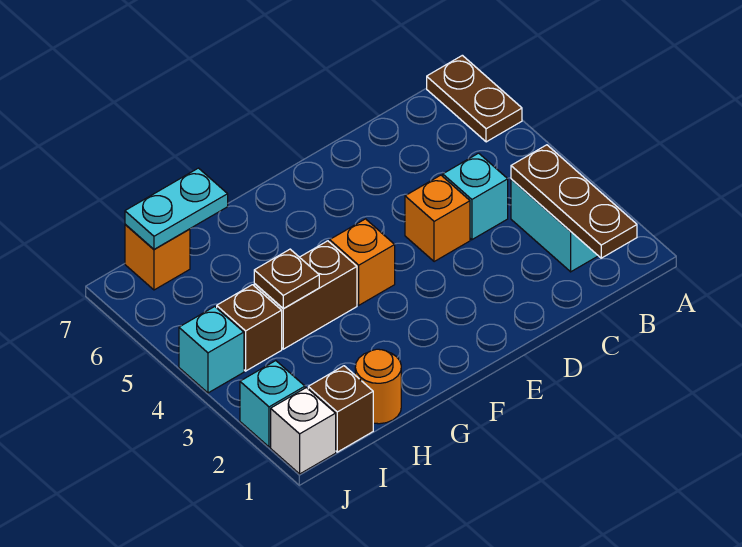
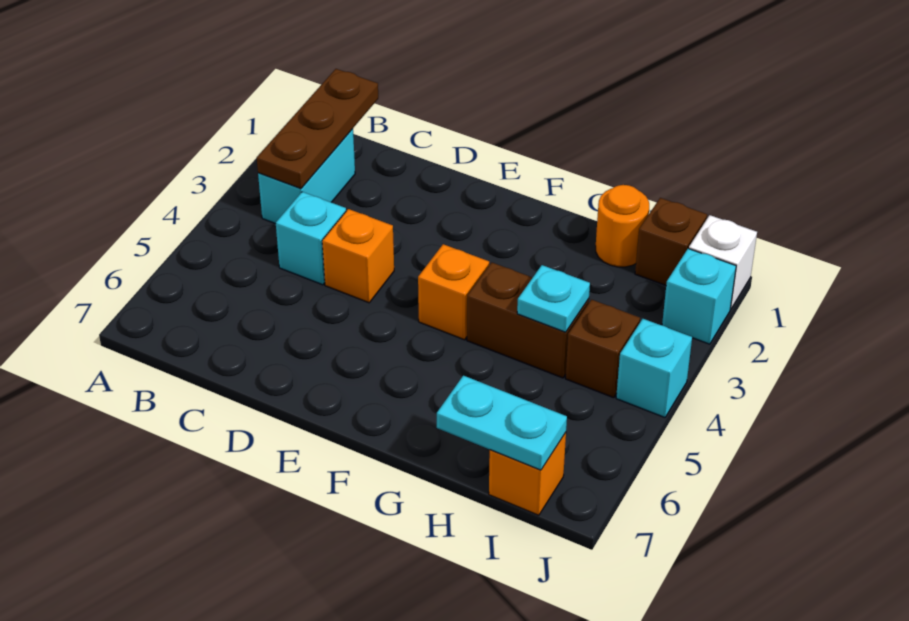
brown 1x2 plate [427,55,522,142] -> none
brown 1x1 plate [254,249,319,308] -> cyan 1x1 plate [517,265,590,332]

